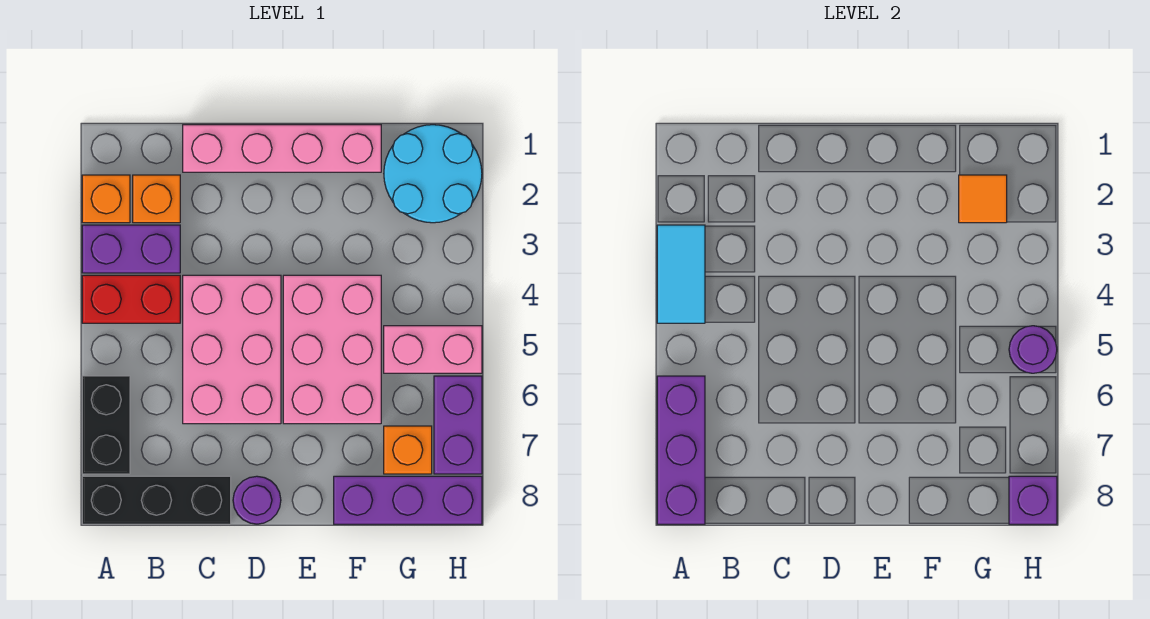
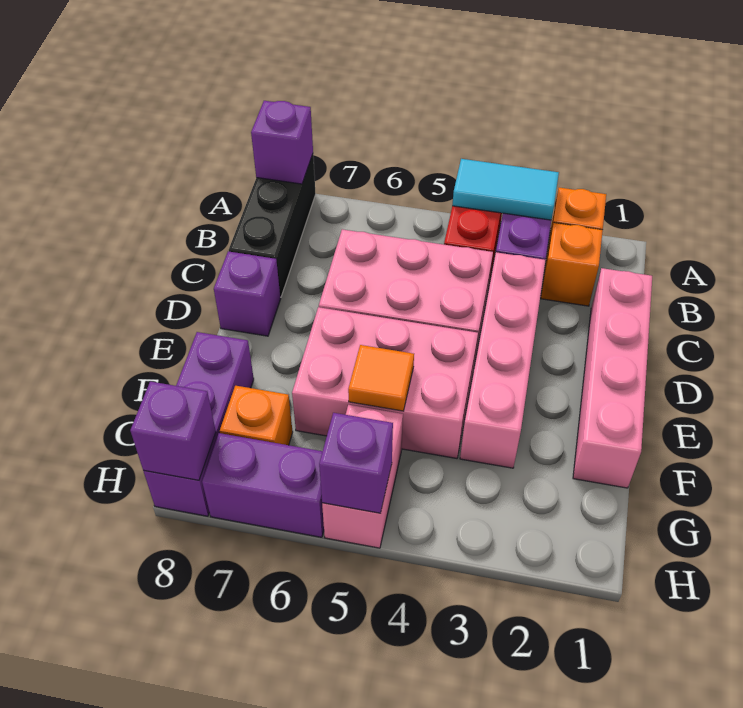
black 1x2 brick [82,376,130,474] -> none
purple 1x3 brick [657,376,705,524] -> purple 1x1 brick [251,101,313,184]
none -> pink 1x4 brick [460,252,546,468]
purple 1x1 round brick [233,476,281,524] -> purple 1x1 brick [214,251,280,336]
cyan 2x2 round brick [384,125,482,223] -> none
orange 1x1 tile [959,175,1007,223] -> orange 1x1 tile moved to [348,345,414,411]
purple 1x1 round brick [1009,326,1057,373] -> purple 1x1 brick [319,413,393,513]

